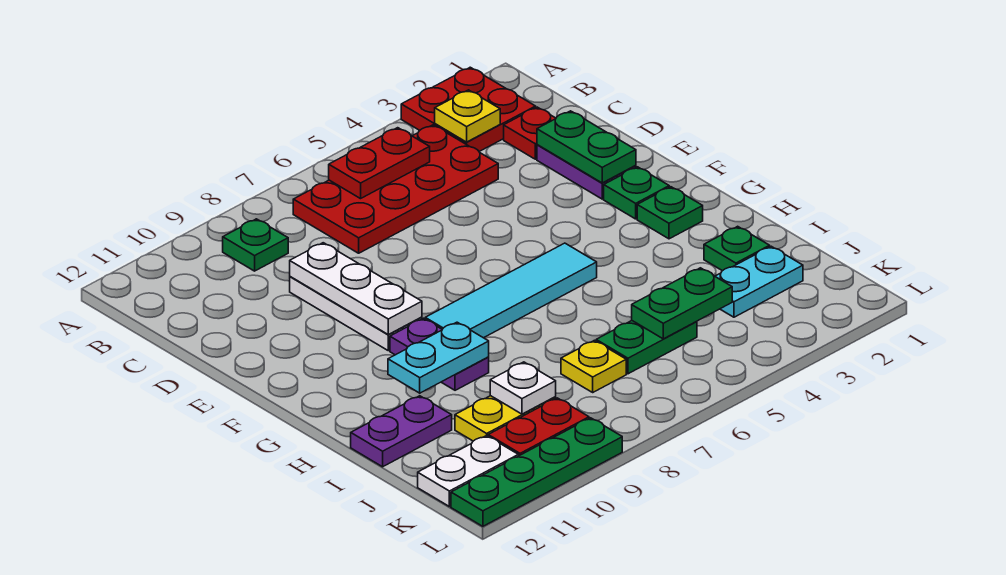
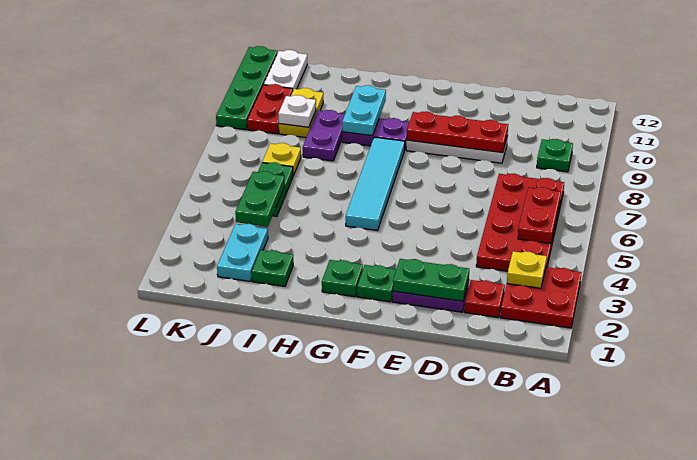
white 1x3 plate [290,243,422,334] -> red 1x3 plate [407,112,508,153]
purple 1x2 plate [351,396,452,467] -> purple 1x2 plate moved to [303,110,345,161]

